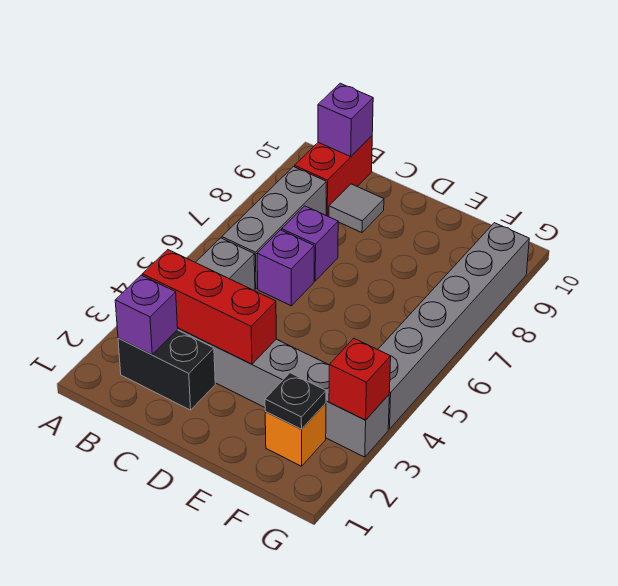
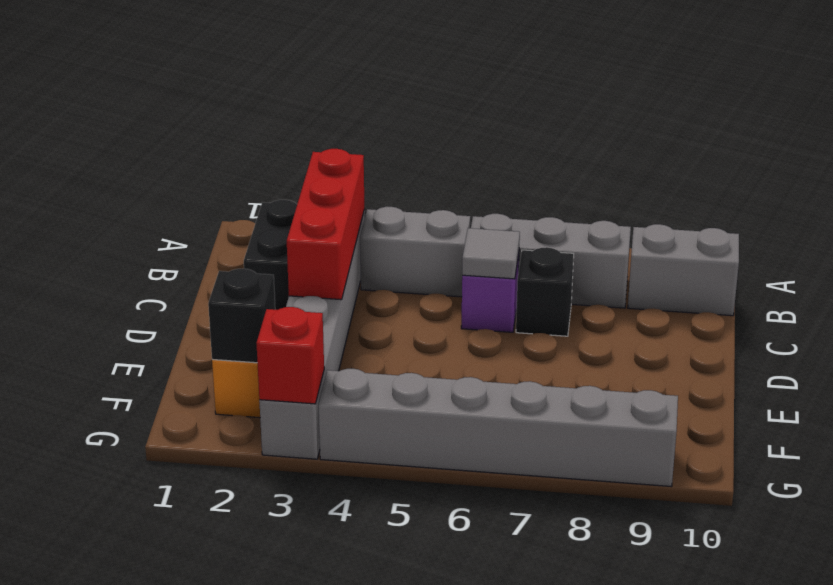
purple 1x1 brick [115,275,178,355] -> none
red 1x2 brick [295,136,372,216] -> grey 1x2 brick [628,224,739,316]
purple 1x1 brick [318,83,373,157] -> none
purple 1x1 brick [282,206,338,281] -> black 1x1 brick [516,247,574,336]
grey 1x1 tile [329,184,384,233] -> grey 1x1 tile moved to [462,228,520,279]
black 1x1 plate [265,373,326,429] -> black 1x1 brick [208,269,275,363]

